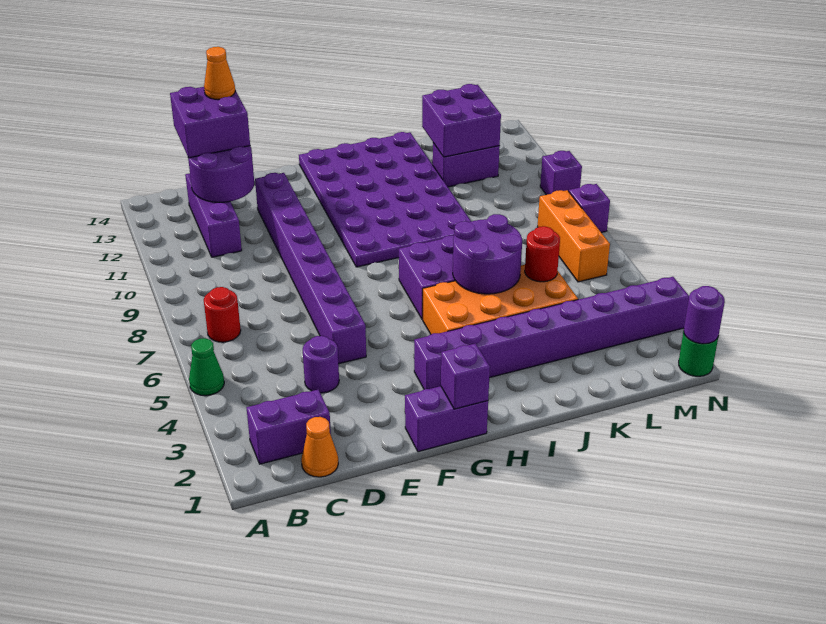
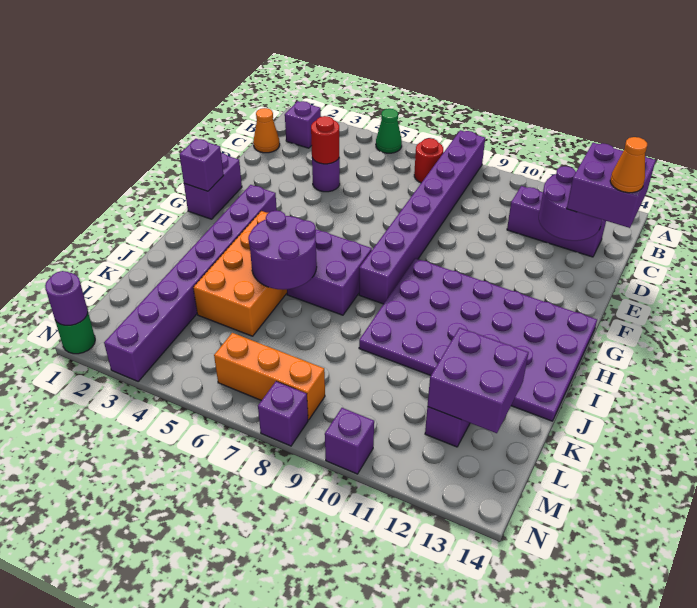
purple 1x2 brick [247,390,331,464] -> purple 1x1 brick [285,101,321,148]
purple 1x8 brick [255,173,366,364] -> purple 1x8 brick turned to [359,130,485,304]
red 1x1 round brick [525,226,560,282] -> red 1x1 round brick moved to [311,116,339,164]

